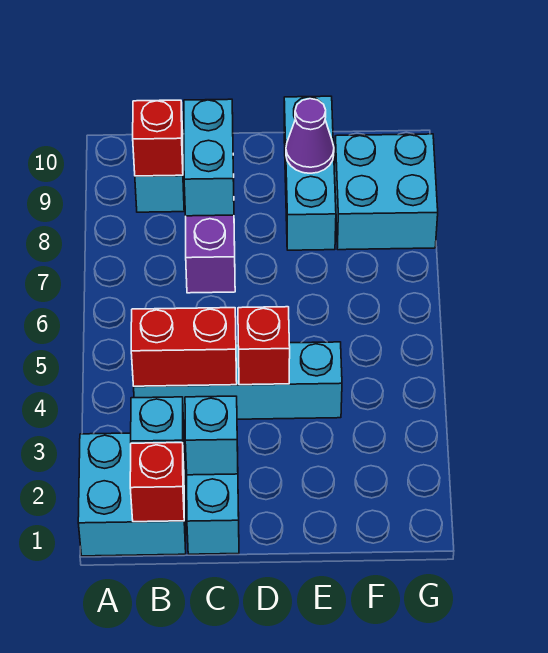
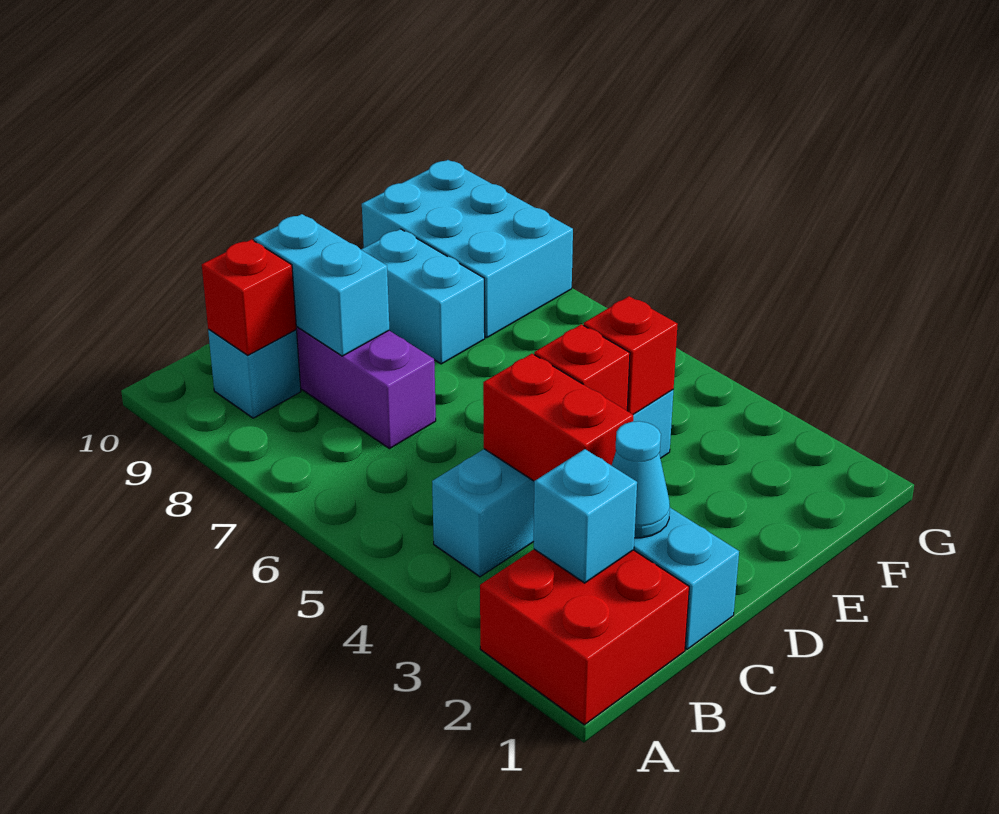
cyan 2x2 brick [78,433,186,556] -> red 2x2 brick [480,549,689,725]
red 1x1 brick [130,443,184,522] -> red 1x1 brick moved to [584,296,678,414]
red 1x2 brick [131,308,237,386] -> red 1x2 brick turned to [483,354,633,481]
cyan 1x1 brick [185,396,238,475] -> cyan 1x1 cone [611,421,670,538]
cyan 1x3 brick [284,96,336,250] -> cyan 1x2 brick [361,229,485,364]
purple 1x1 cone [286,99,334,173] -> none
cyan 2x2 brick [335,134,438,250] -> cyan 2x3 brick [362,160,573,338]

